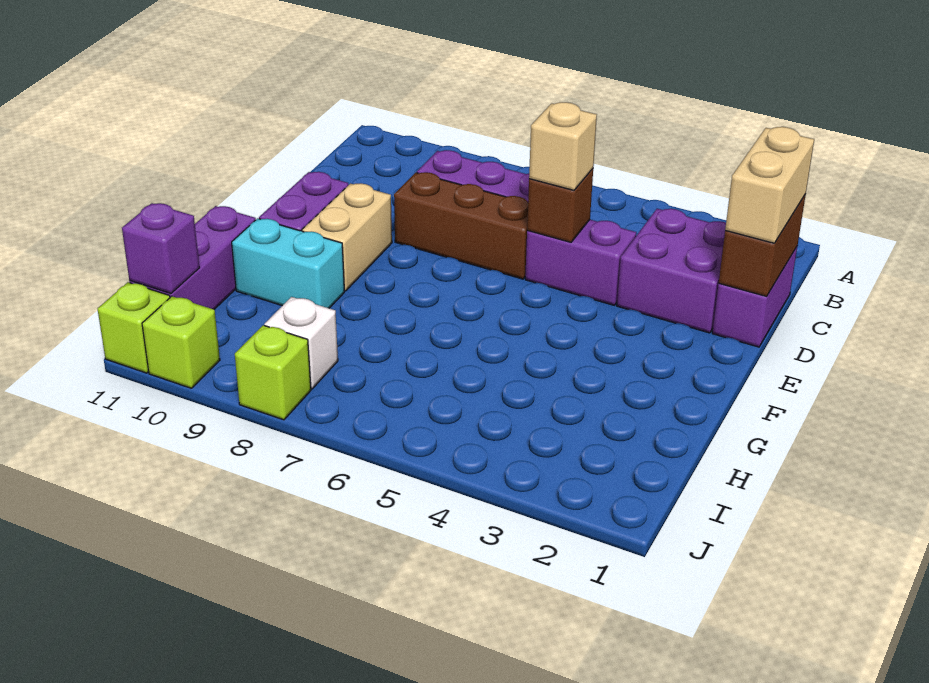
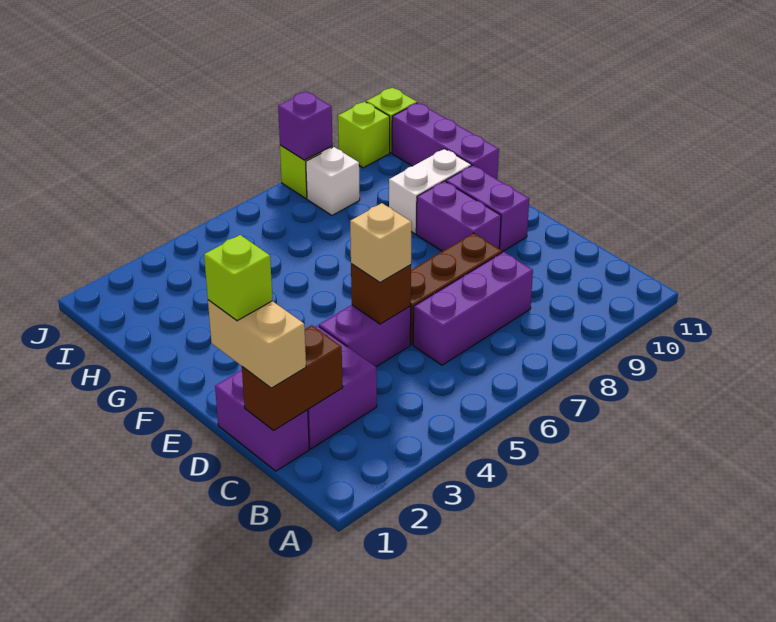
brown 1x2 brick [719,194,806,296] -> brown 1x2 brick turned to [242,325,343,431]
none -> lime 1x1 brick [204,235,273,321]
tan 1x2 brick [302,183,392,291] -> purple 1x2 brick [416,181,501,251]
cyan 1x2 brick [232,218,344,308] -> white 1x2 brick [389,149,471,234]
purple 1x1 brick [122,203,200,293] -> purple 1x1 brick moved to [278,92,333,160]

